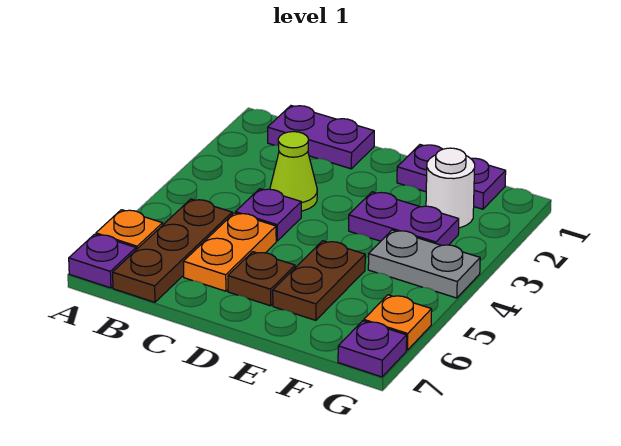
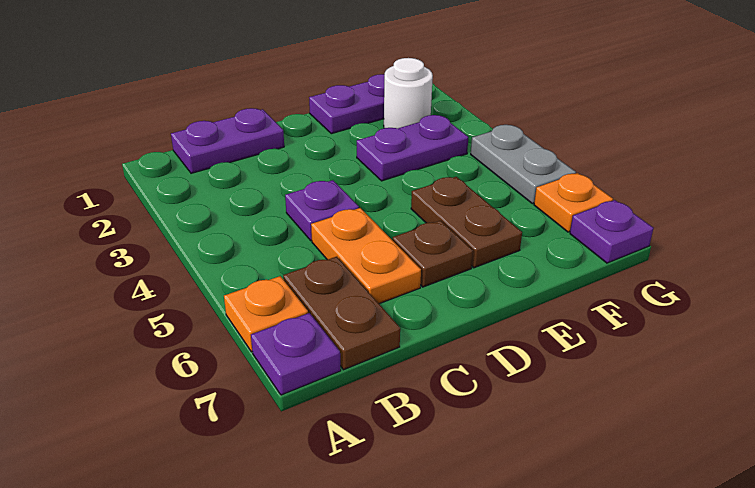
brown 1x3 plate [113,199,232,302] -> brown 1x2 plate [283,257,400,370]
lime 1x1 cone [270,132,317,211] -> none
grey 1x2 plate [368,230,480,298] -> grey 1x2 plate turned to [471,125,576,204]

